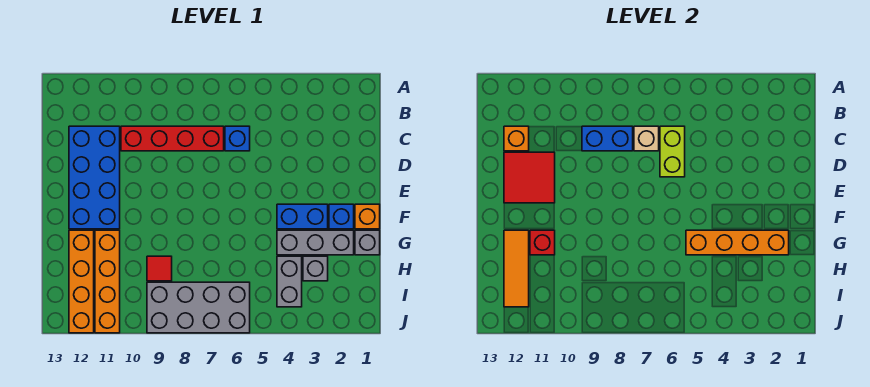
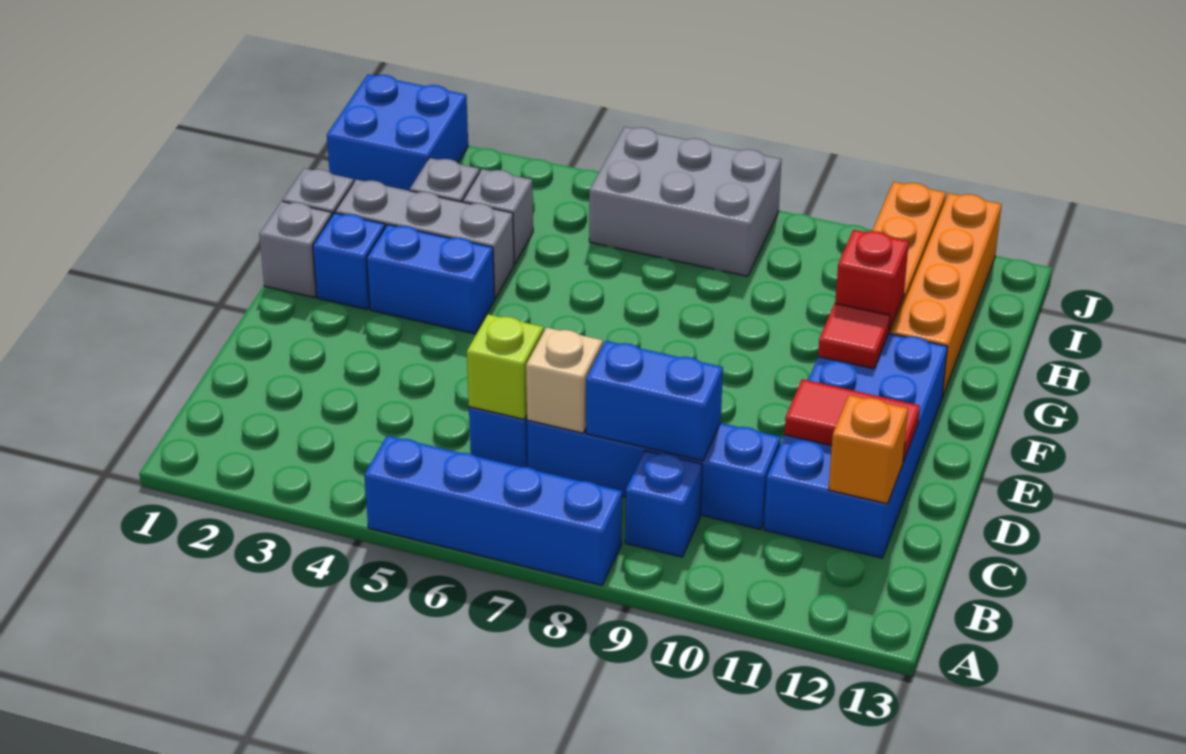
none -> blue 1x4 brick [364,436,622,585]
none -> blue 1x1 brick [625,450,702,557]
lime 1x2 brick [660,126,685,177] -> lime 1x1 brick [467,314,544,419]
red 1x4 brick [121,126,224,151] -> blue 1x4 brick [527,420,781,529]
red 2x2 tile [504,152,555,203] -> red 1x2 tile [784,379,920,462]
orange 1x1 brick [355,204,380,229] -> grey 1x1 brick [259,201,332,298]
orange 1x4 brick [686,230,789,255] -> none
orange 1x3 tile [504,230,529,307] -> none
grey 1x2 brick [277,256,302,307] -> grey 1x1 brick [463,169,533,264]
red 1x1 tile [147,256,172,281] -> red 1x1 tile moved to [818,303,890,369]
none -> blue 2x2 brick [327,74,468,191]
grey 2x4 brick [147,282,250,333] -> grey 2x3 brick [589,127,782,276]

